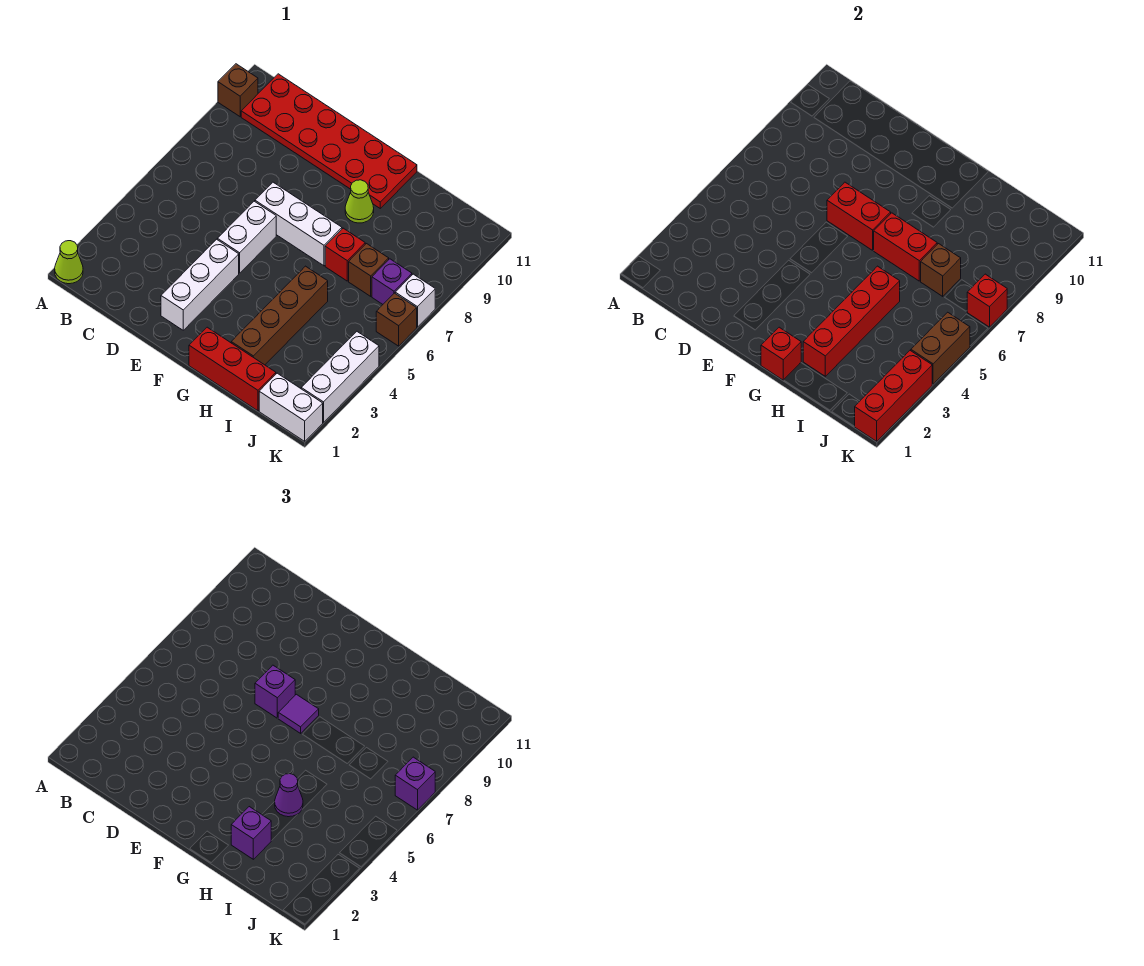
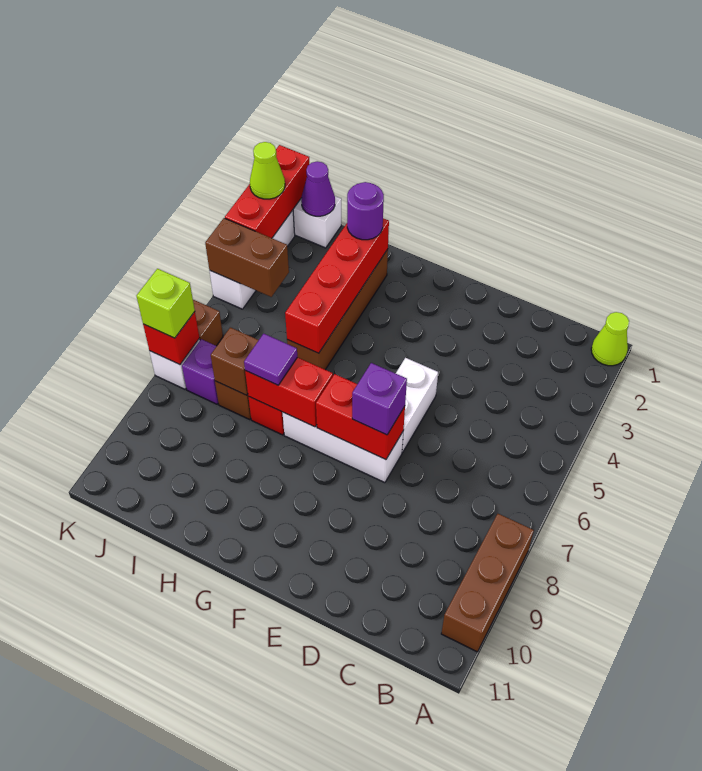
brown 1x1 brick [218,64,258,117] -> brown 1x3 brick [441,514,534,652]
red 2x6 plate [241,74,417,208] -> none
white 1x3 brick [161,239,239,330] -> none
purple 1x1 tile [278,694,319,733] -> purple 1x1 tile moved to [244,334,297,385]
red 1x3 brick [189,327,276,411] -> none
red 1x1 brick [761,327,801,380] -> none
lime 1x1 cone [345,180,374,223] -> lime 1x1 cone moved to [250,142,285,199]
purple 1x1 brick [231,807,271,859] -> purple 1x1 round brick [347,182,384,240]
purple 1x1 cone [275,774,303,817] -> purple 1x1 cone moved to [301,161,335,216]
brown 1x2 brick [911,312,970,384] -> brown 1x2 brick turned to [205,218,289,297]
purple 1x1 brick [395,757,435,810] -> lime 1x1 brick [136,269,195,338]

